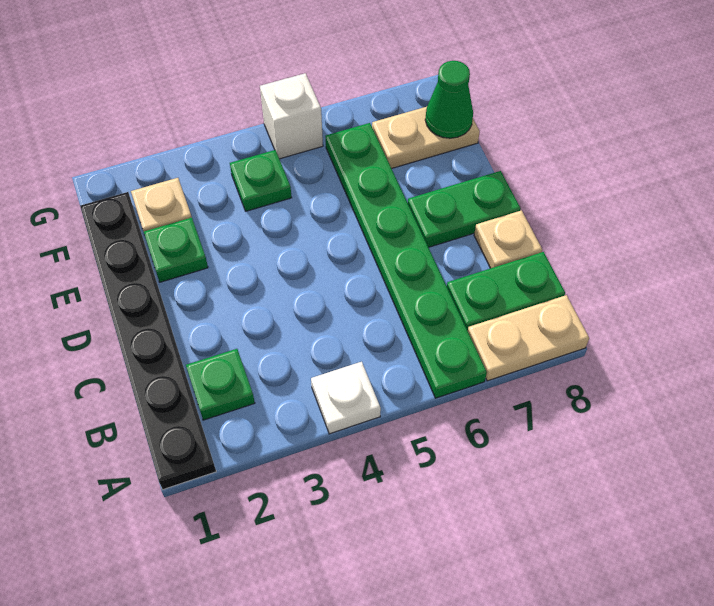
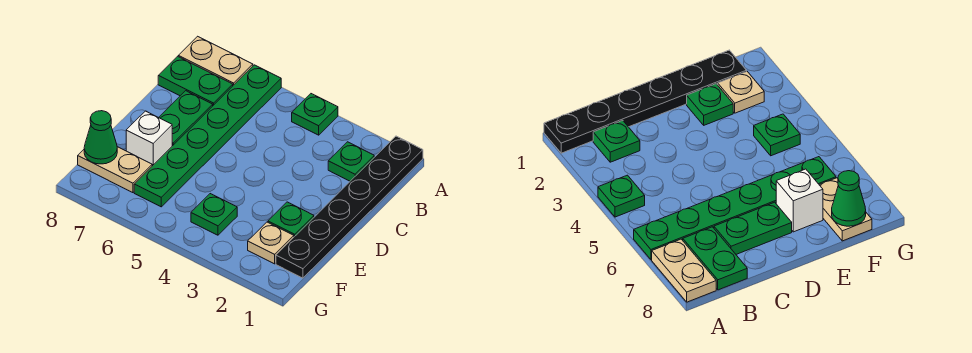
white 1x1 plate [311,362,381,434] -> green 1x1 plate [292,94,338,135]
tan 1x1 plate [474,210,542,268] -> none
green 1x2 plate [408,171,521,247] -> green 1x2 plate turned to [159,91,213,146]
white 1x1 brick [260,73,323,159] -> white 1x1 brick moved to [126,111,172,166]

